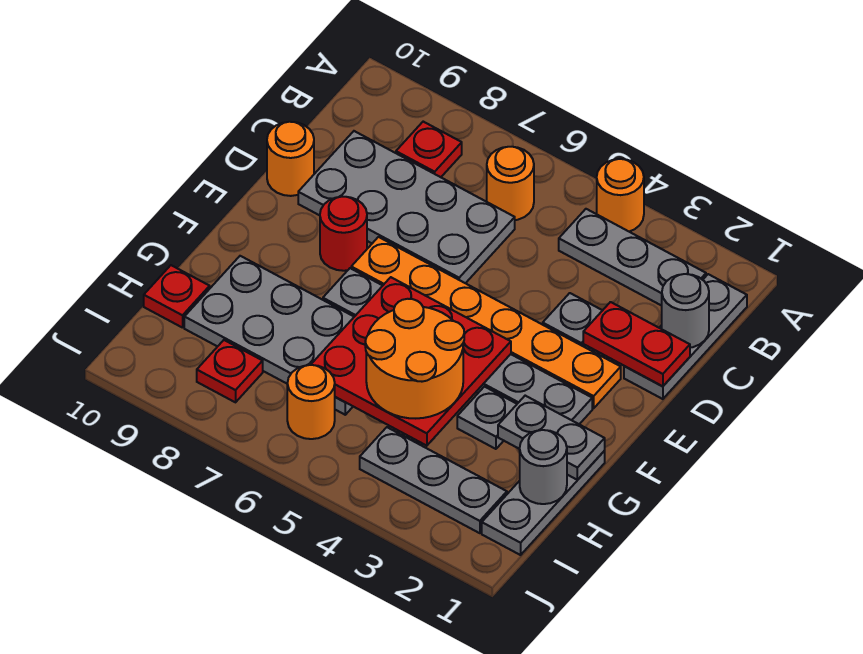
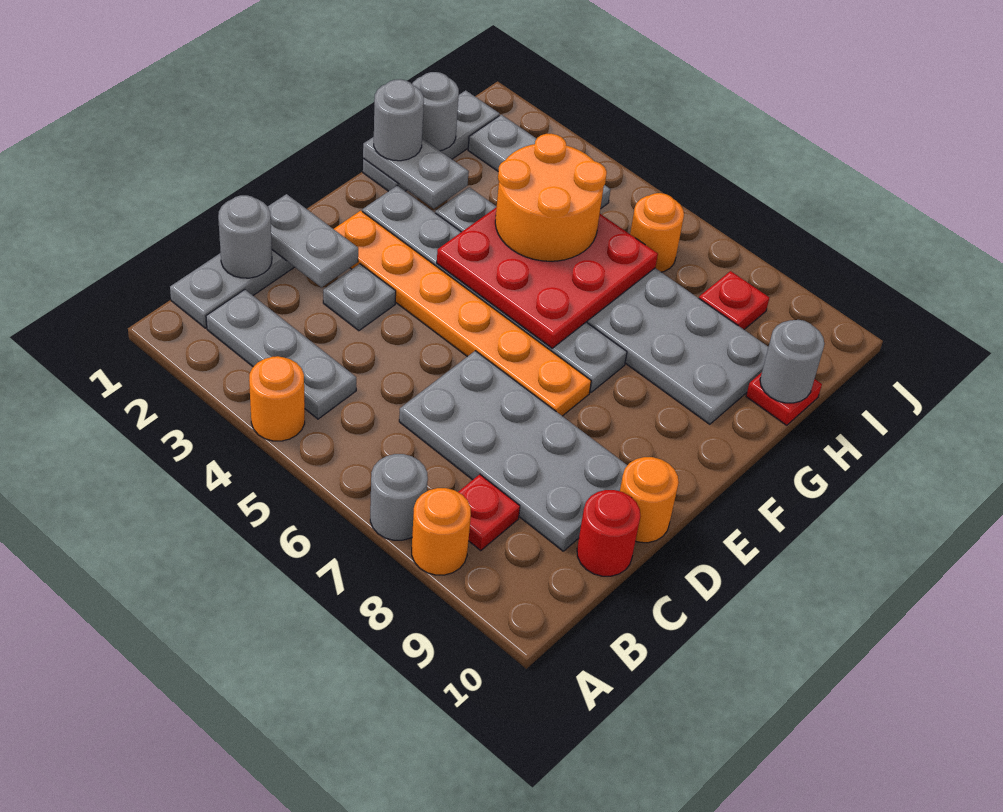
none -> grey 1x1 round brick [370,454,428,540]
orange 1x1 round brick [487,147,534,220] -> orange 1x1 round brick moved to [412,488,471,575]
red 1x2 plate [583,302,690,386] -> grey 1x2 plate [268,194,358,287]
red 1x1 round brick [320,197,367,271] -> red 1x1 round brick moved to [577,490,641,576]
none -> grey 1x1 round brick [374,79,424,161]
none -> grey 1x1 round brick [760,320,824,403]

